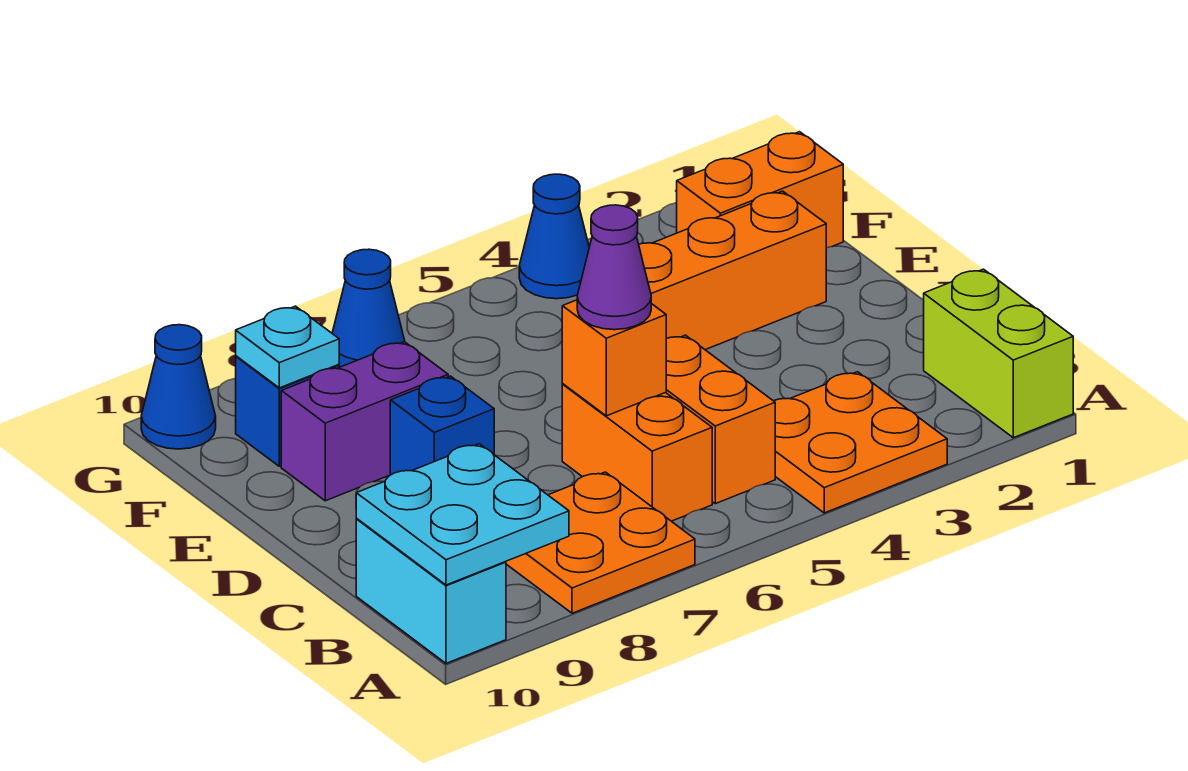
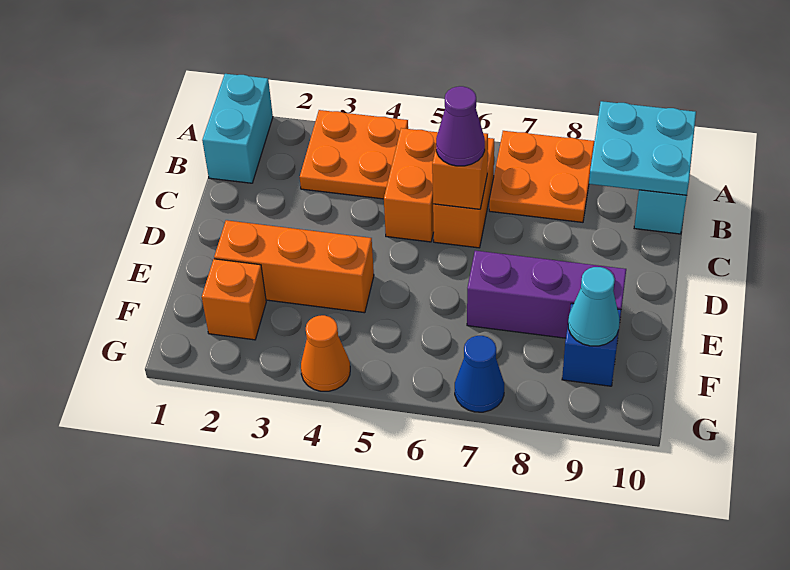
lime 1x2 brick [924,269,1073,438] -> cyan 1x2 brick [202,74,273,183]
blue 1x1 brick [390,376,494,475] -> none
purple 1x2 brick [281,342,448,501] -> purple 1x3 brick [467,251,626,338]
orange 1x2 brick [677,132,843,248] -> orange 1x1 brick [202,259,266,340]
cyan 1x1 plate [236,306,339,388] -> cyan 1x1 cone [568,267,620,346]
blue 1x1 cone [519,174,589,299] -> orange 1x1 cone [301,315,350,391]
blue 1x1 cone [141,325,216,449] -> none

